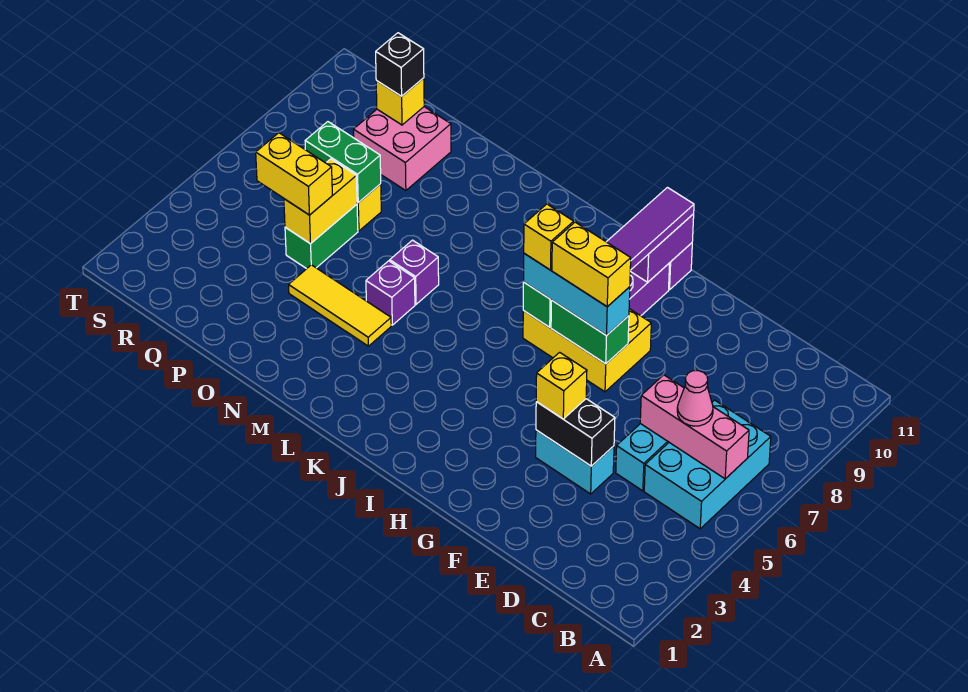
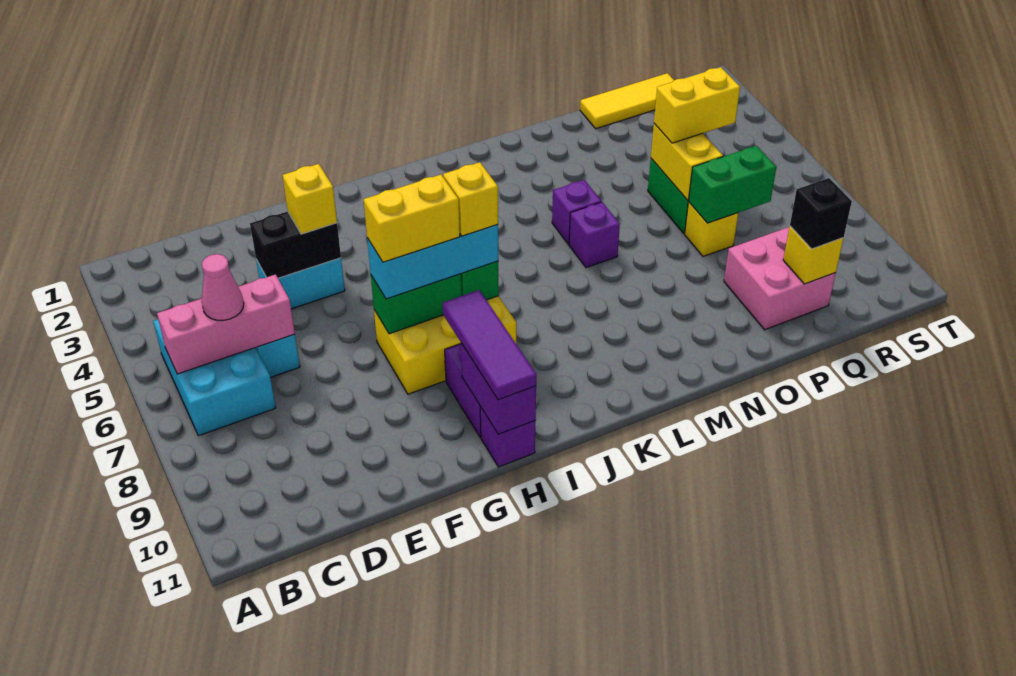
yellow 1x3 tile [289,265,391,346] -> yellow 1x3 tile moved to [580,73,674,129]

